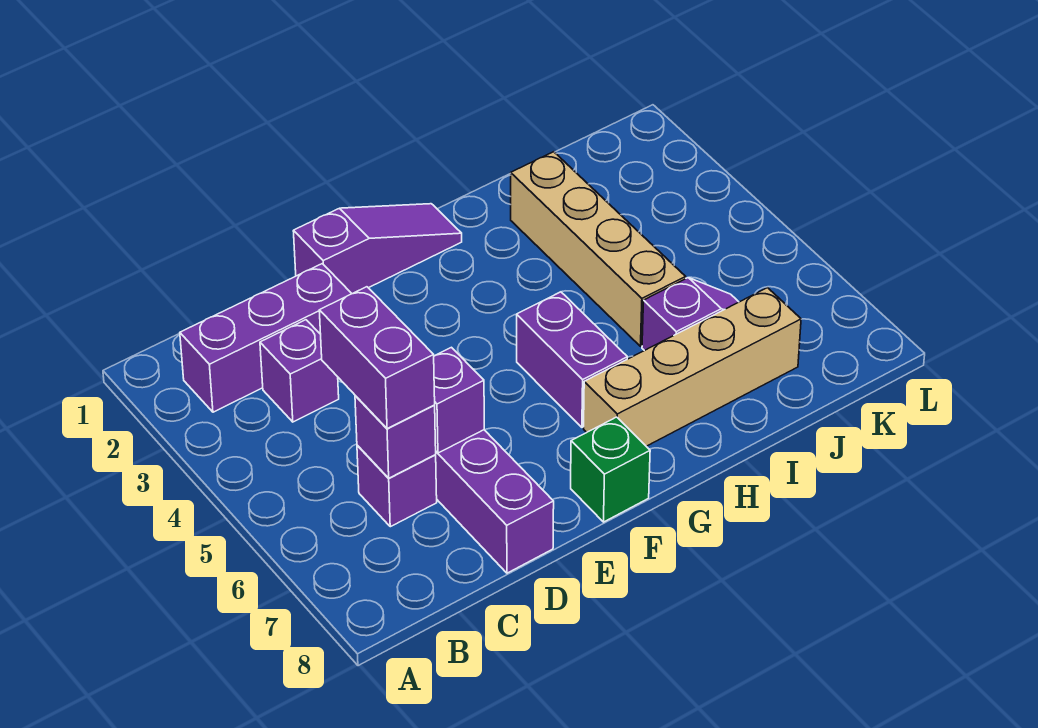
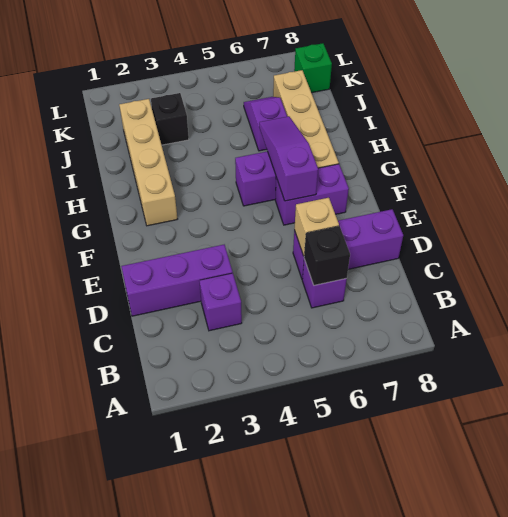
purple 1x3 brick [180,264,352,412] -> purple 1x3 brick turned to [121,245,233,316]
purple 1x2 brick [319,287,435,429] -> purple 1x2 brick moved to [275,164,349,225]
purple 1x1 brick [355,396,436,478] -> black 1x1 brick [304,226,350,285]
purple 1x1 brick [434,347,484,453] -> tan 1x1 brick [294,198,339,256]
purple 1x3 slope [293,204,462,294] -> purple 1x3 slope moved to [259,116,318,201]
green 1x1 brick [571,417,650,522] -> green 1x1 brick moved to [294,43,332,93]
tan 1x4 brick [511,152,686,346] -> tan 1x4 brick turned to [119,99,177,226]
none -> black 1x1 brick [151,93,189,145]

